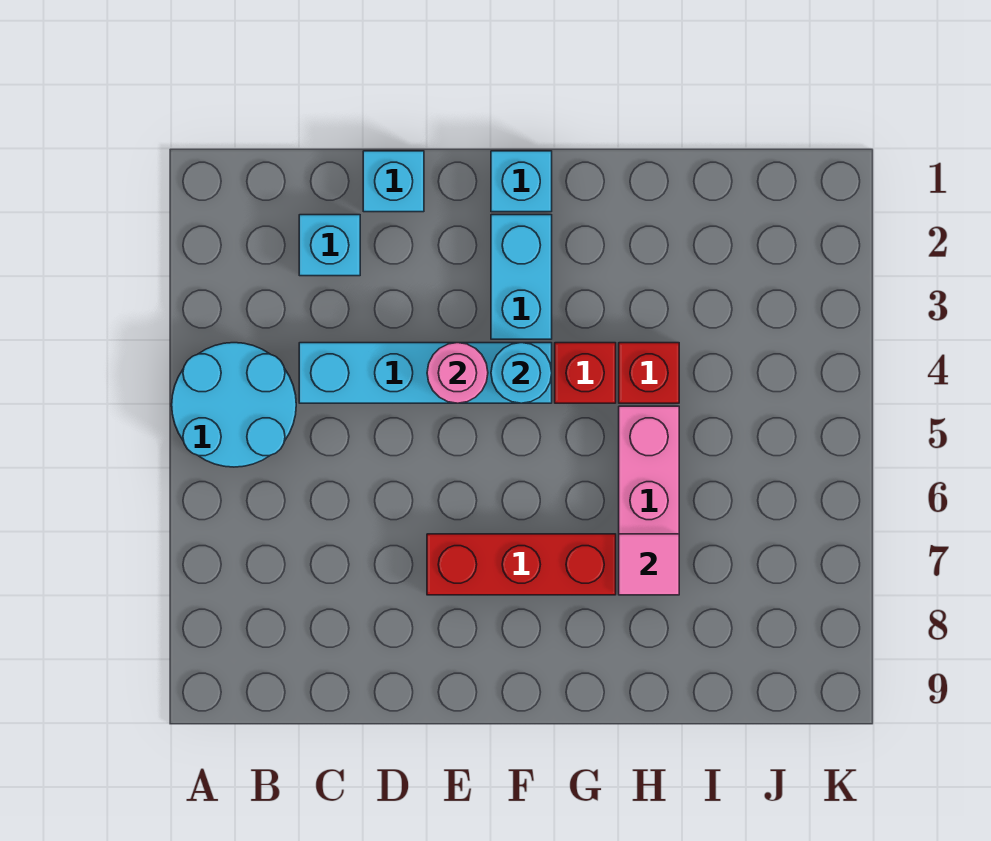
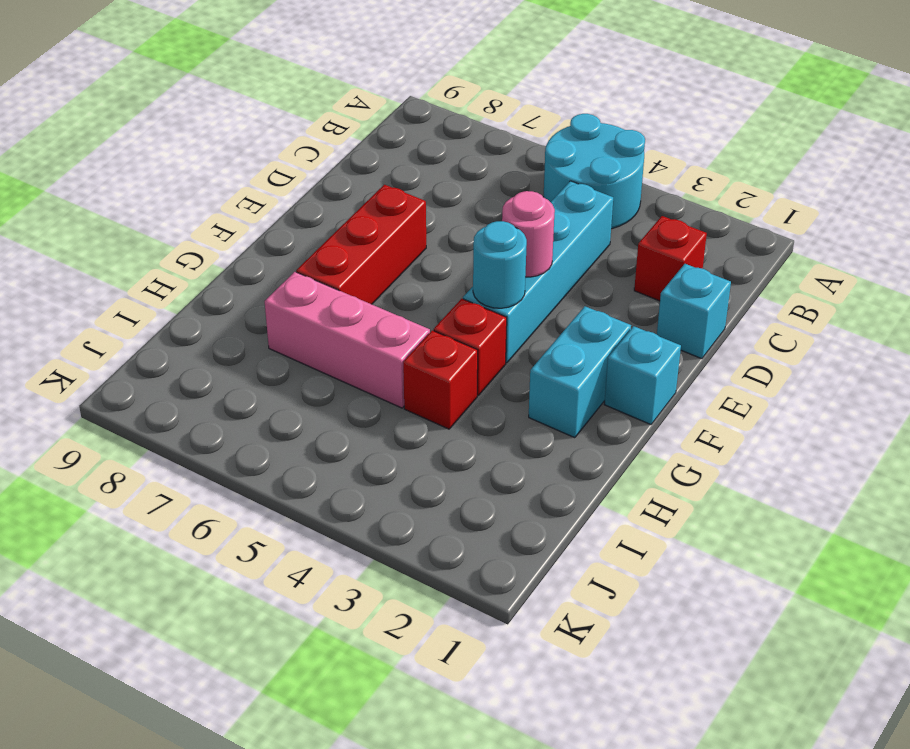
cyan 1x1 brick [299,215,360,276] -> red 1x1 brick [634,216,707,301]
cyan 1x2 brick [491,215,552,339] -> cyan 1x2 brick turned to [529,306,631,438]
pink 1x1 tile [619,534,679,595] -> none

